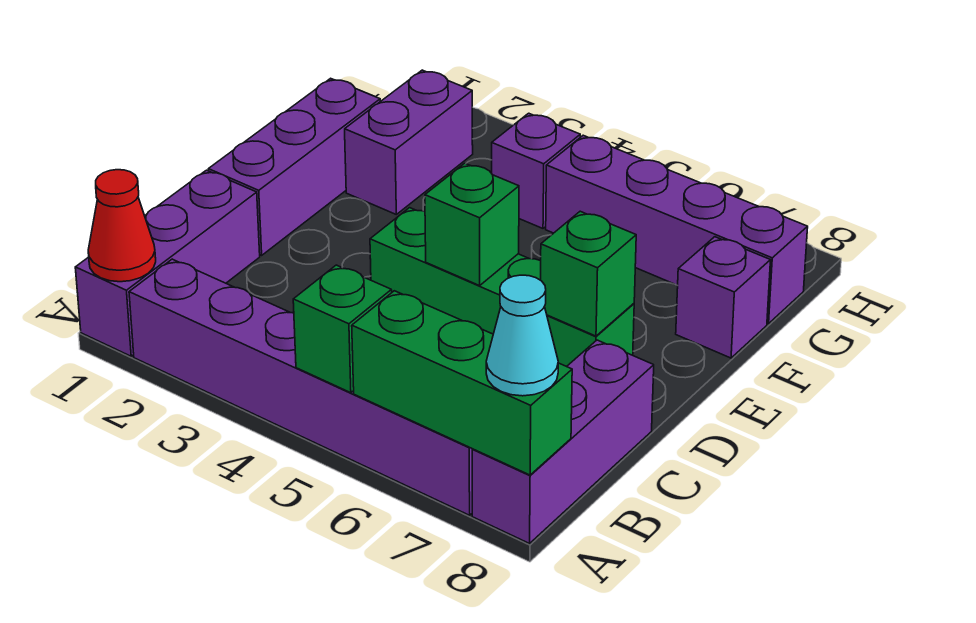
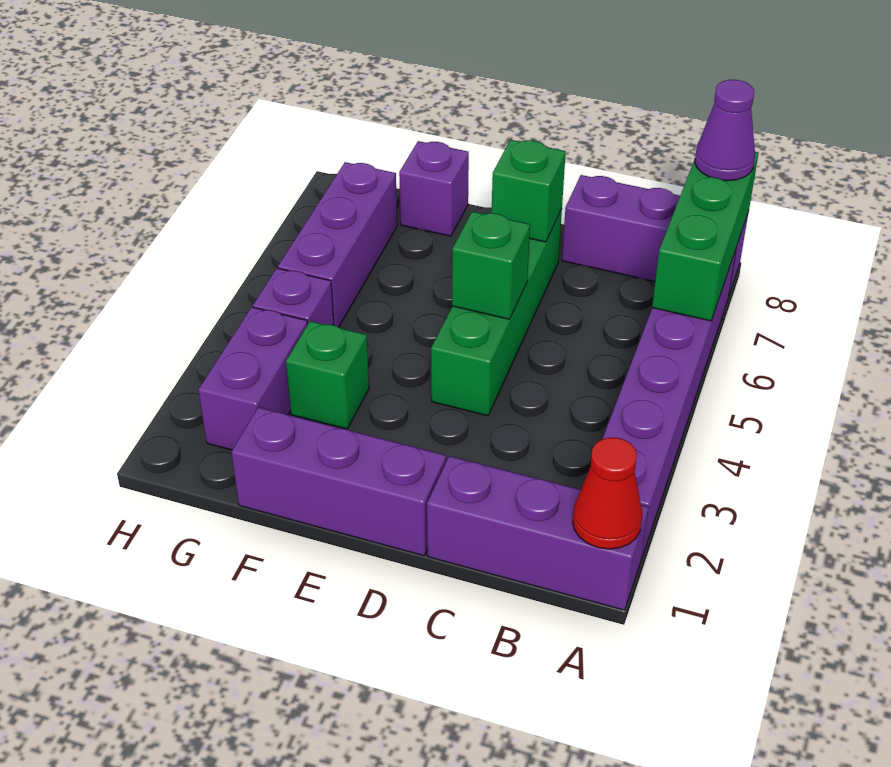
green 1x1 brick [293,265,392,393] -> green 1x1 brick moved to [286,321,369,429]
cyan 1x1 cone [486,275,558,396] -> purple 1x1 cone [695,80,755,181]
purple 1x2 brick [345,70,473,214] -> purple 1x2 brick turned to [198,307,307,450]
purple 1x4 brick [546,135,808,324] -> purple 1x3 brick [278,162,397,327]

